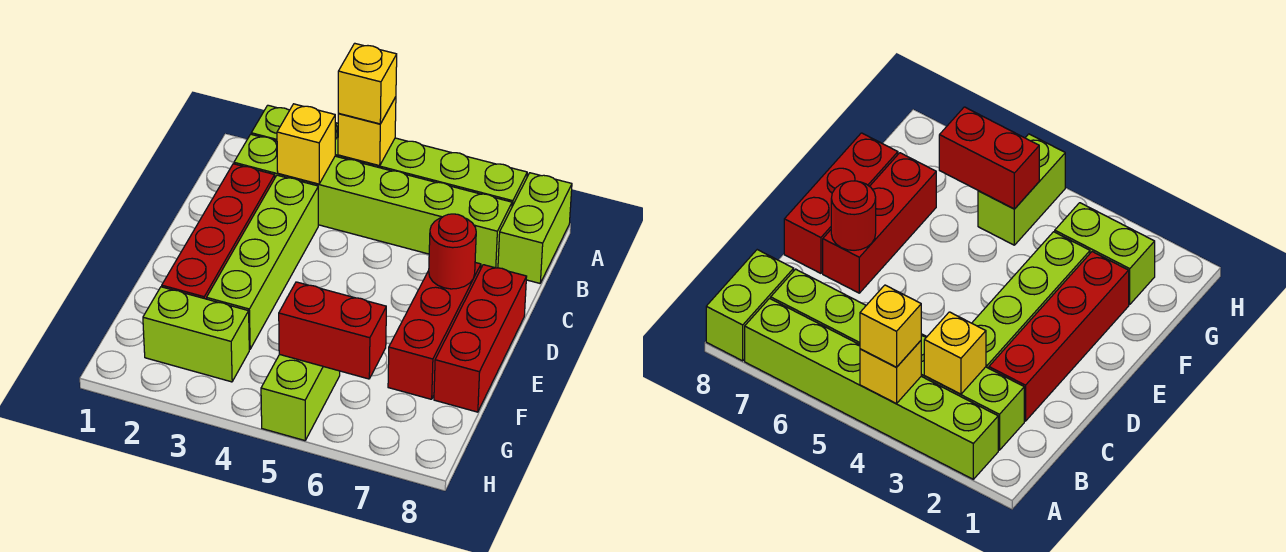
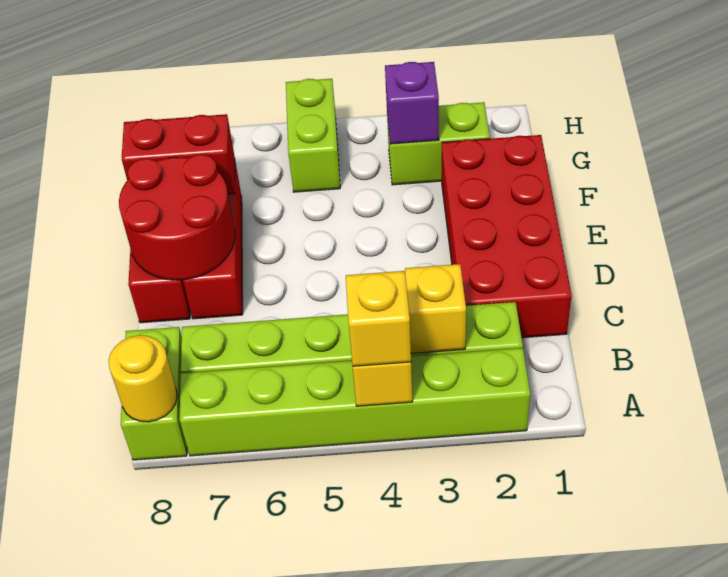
none -> yellow 1x1 round brick [109,335,177,422]
red 1x4 brick [162,164,275,299] -> red 2x4 brick [442,135,571,338]
lime 1x4 brick [207,175,318,349] -> none
red 1x1 round brick [429,214,476,289] -> red 2x2 round brick [119,154,235,280]
none -> purple 1x1 brick [385,62,439,144]
red 1x2 brick [279,282,386,379] -> red 1x2 brick moved to [122,114,235,194]

